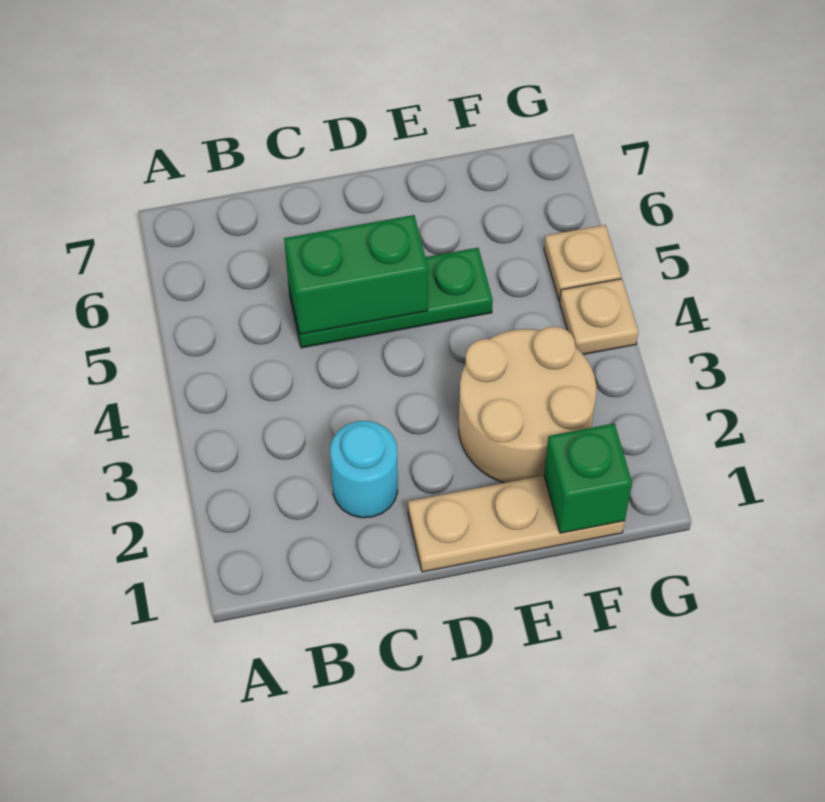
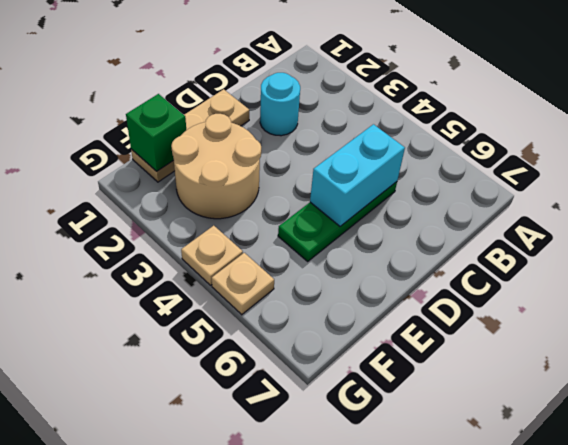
green 1x2 brick [284,215,428,334] -> cyan 1x2 brick [310,124,405,226]

